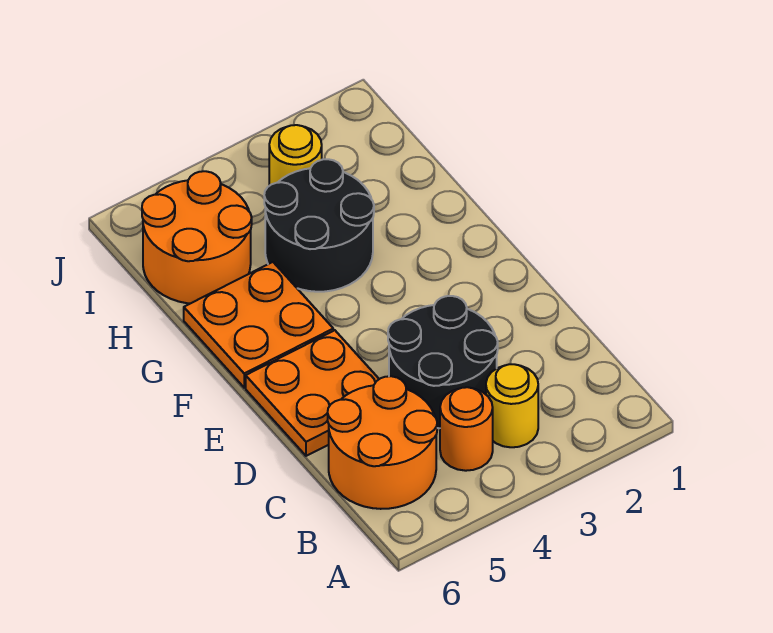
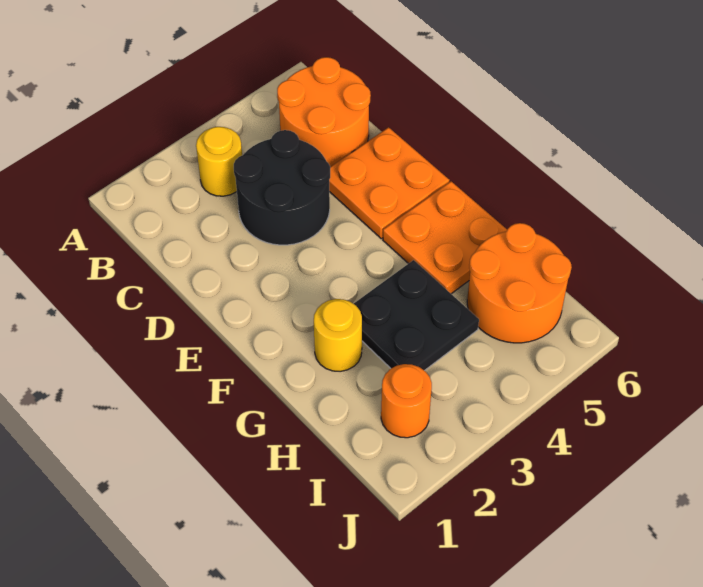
orange 1x1 round brick [440,387,493,471] -> orange 1x1 round brick moved to [381,364,432,438]
black 2x2 round brick [264,159,374,292] -> black 2x2 plate [354,260,479,371]
yellow 1x1 round brick [269,125,322,186] -> yellow 1x1 round brick moved to [314,299,362,371]

